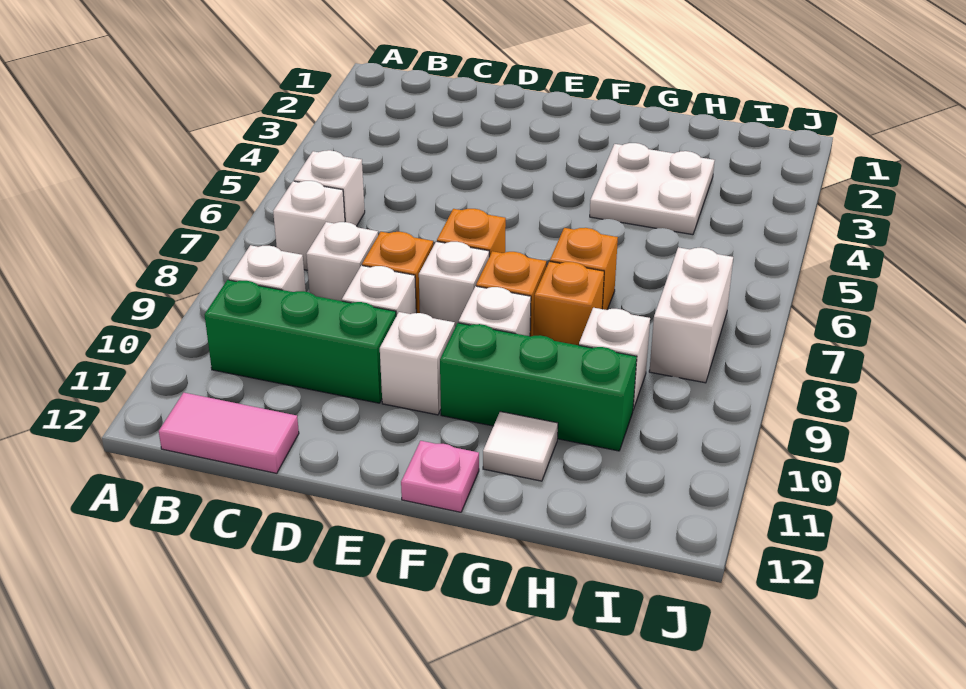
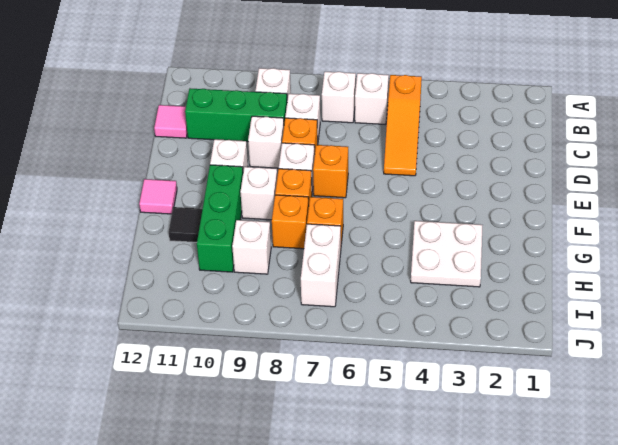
none -> orange 1x3 slope [384,75,422,176]
green 1x3 brick [205,280,396,403] -> green 1x3 brick turned to [185,88,287,142]
pink 1x2 tile [159,393,299,473] -> pink 1x1 tile [154,105,187,138]
pink 1x1 plate [401,441,479,512] -> pink 1x1 tile [139,179,177,214]
white 1x1 tile [483,412,558,481] -> black 1x1 tile [169,207,202,242]
white 1x2 brick [649,247,733,383] -> white 1x2 brick turned to [301,224,341,307]

